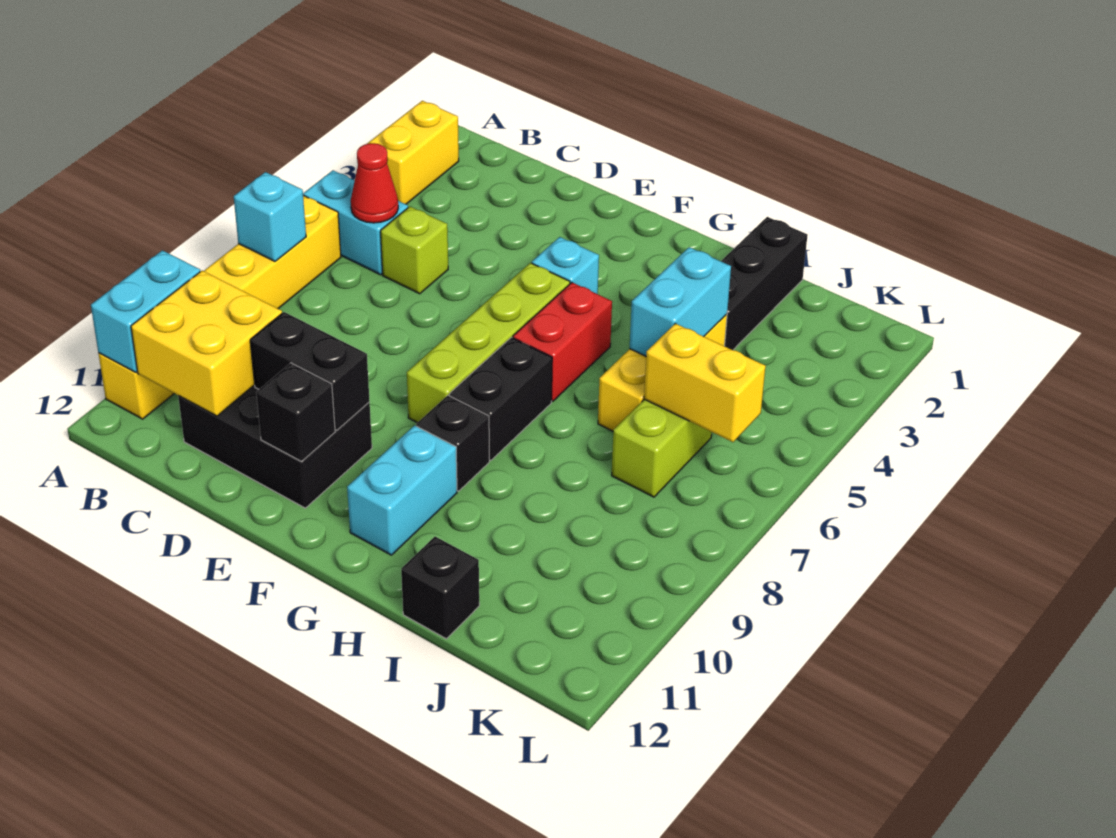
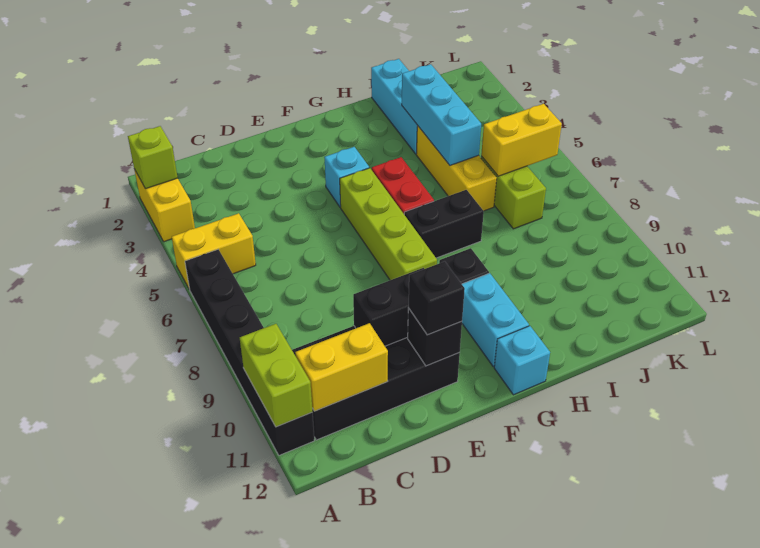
cyan 1x2 brick [303,170,408,275] -> yellow 1x2 brick [172,213,256,289]
yellow 1x6 brick [98,195,341,419] -> black 1x6 brick [185,249,314,455]
cyan 1x1 brick [234,172,306,261] -> cyan 1x1 brick moved to [494,326,550,395]
cyan 1x2 brick [91,250,200,372] -> lime 1x2 brick [240,324,313,427]
red 1x1 cone [351,143,398,223] -> none
yellow 2x2 brick [131,271,282,416] -> yellow 1x2 brick [295,323,388,411]
lime 1x1 brick [381,207,448,294] -> lime 1x1 brick moved to [128,126,178,189]
black 2x3 brick [178,385,372,508] -> black 2x4 brick [292,326,460,440]
black 1x2 brick [449,337,552,460] -> black 1x2 brick turned to [404,190,484,258]
black 1x3 brick [721,217,808,350] -> cyan 1x3 brick [371,59,418,154]
cyan 1x2 brick [630,247,731,356] -> cyan 1x3 brick [402,64,481,165]
black 1x1 brick [401,537,479,639] -> black 1x1 brick moved to [409,261,465,335]

